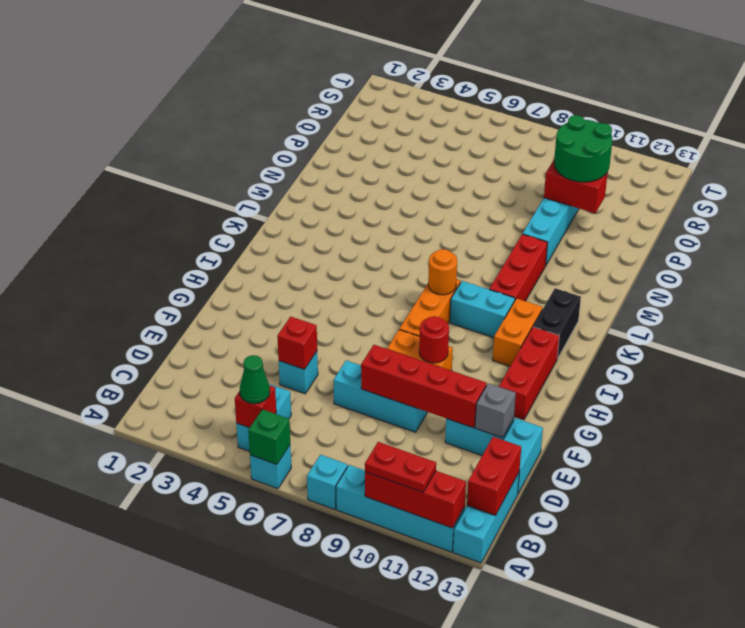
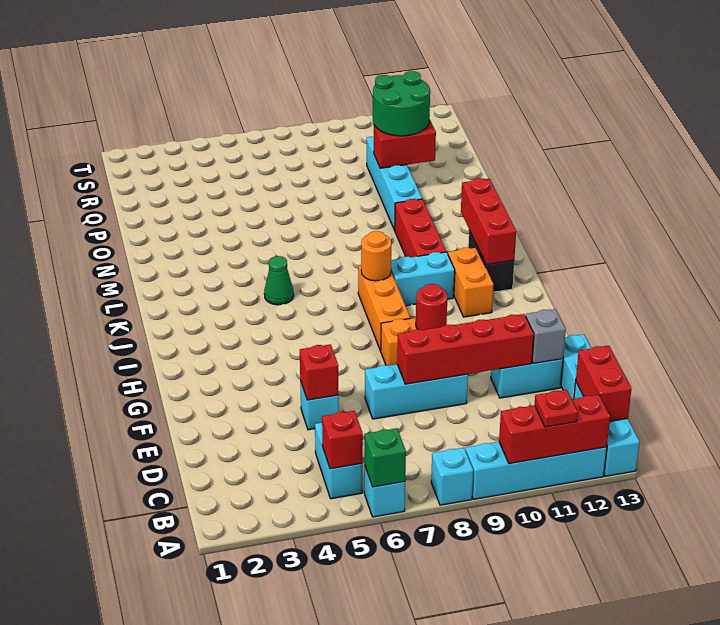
red 1x2 plate [365,442,436,492] -> red 1x1 plate [535,390,578,427]
green 1x1 cone [240,355,270,404] -> green 1x1 cone moved to [264,256,294,305]
red 1x3 brick [499,327,559,419] -> red 1x3 brick moved to [461,178,516,265]

